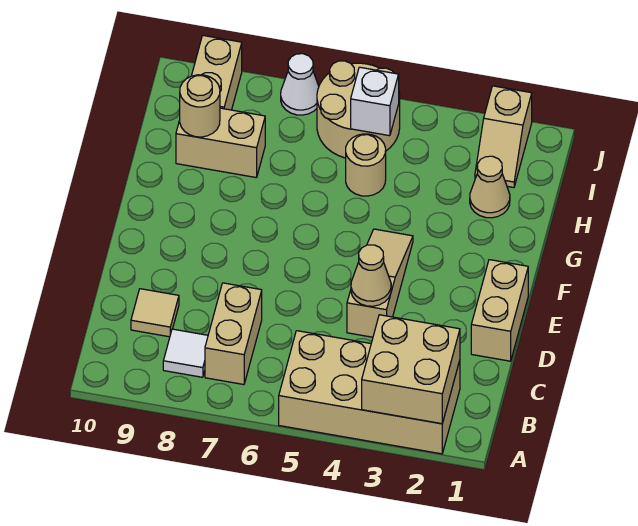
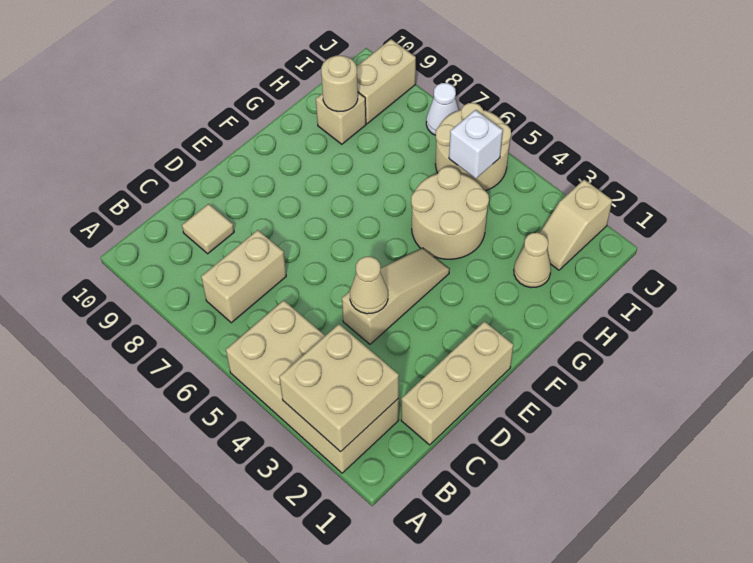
white 1x1 tile [163,329,208,377] -> none
tan 1x2 brick [471,260,528,361] -> tan 1x3 brick [401,321,514,445]
tan 1x1 round brick [346,134,386,196] -> tan 2x2 round brick [411,167,489,259]
tan 1x2 brick [176,108,265,178] -> tan 1x1 brick [316,93,366,144]

